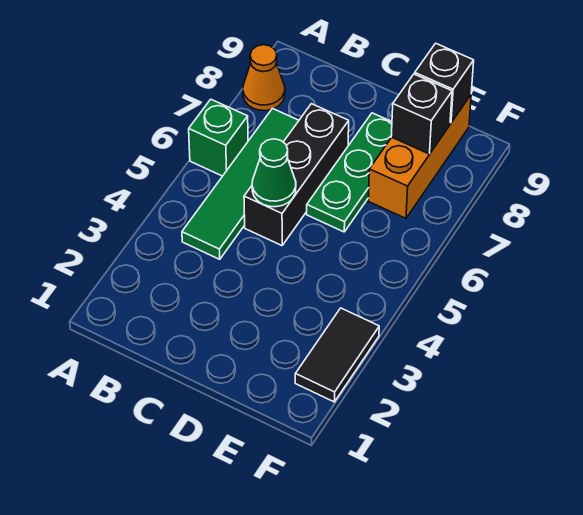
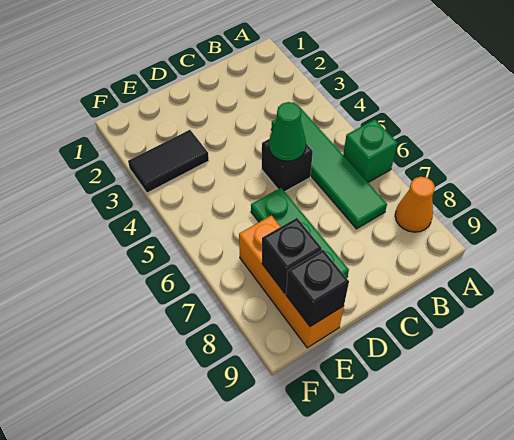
black 1x3 brick [244,104,349,246] -> black 1x1 brick [262,139,313,191]
black 1x2 tile [295,308,379,402] -> black 1x2 tile turned to [128,130,209,193]

